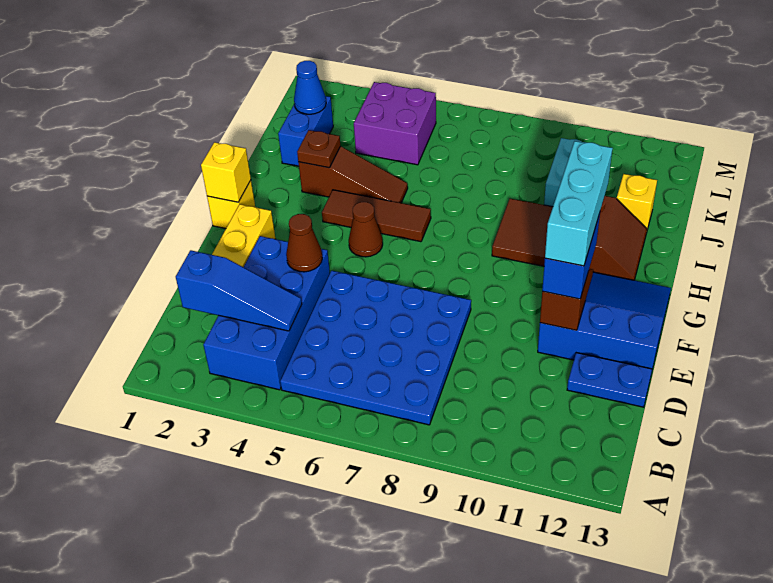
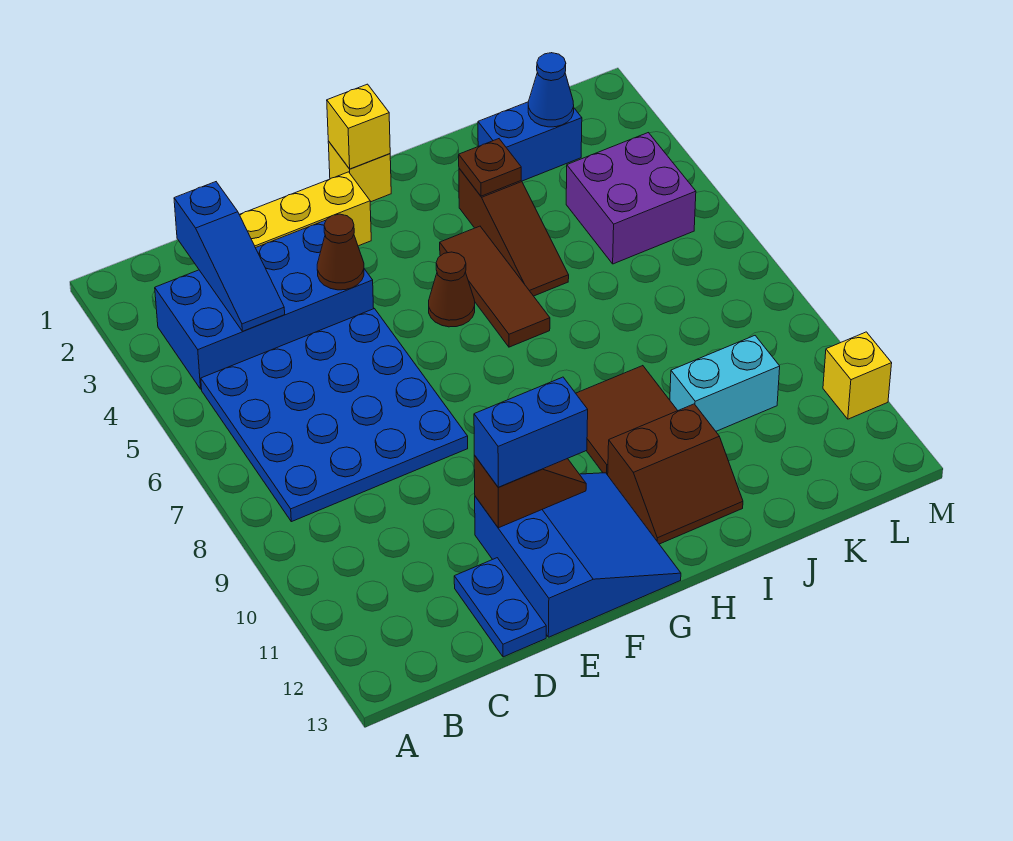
cyan 1x3 brick [545,141,613,266] -> none
yellow 1x1 brick [617,174,657,230] -> yellow 1x1 brick moved to [823,332,892,419]

